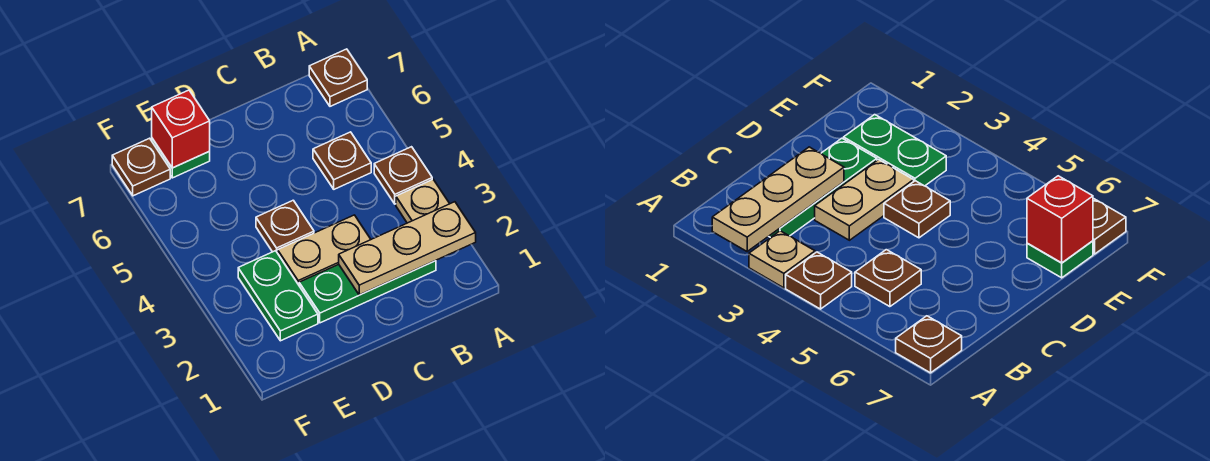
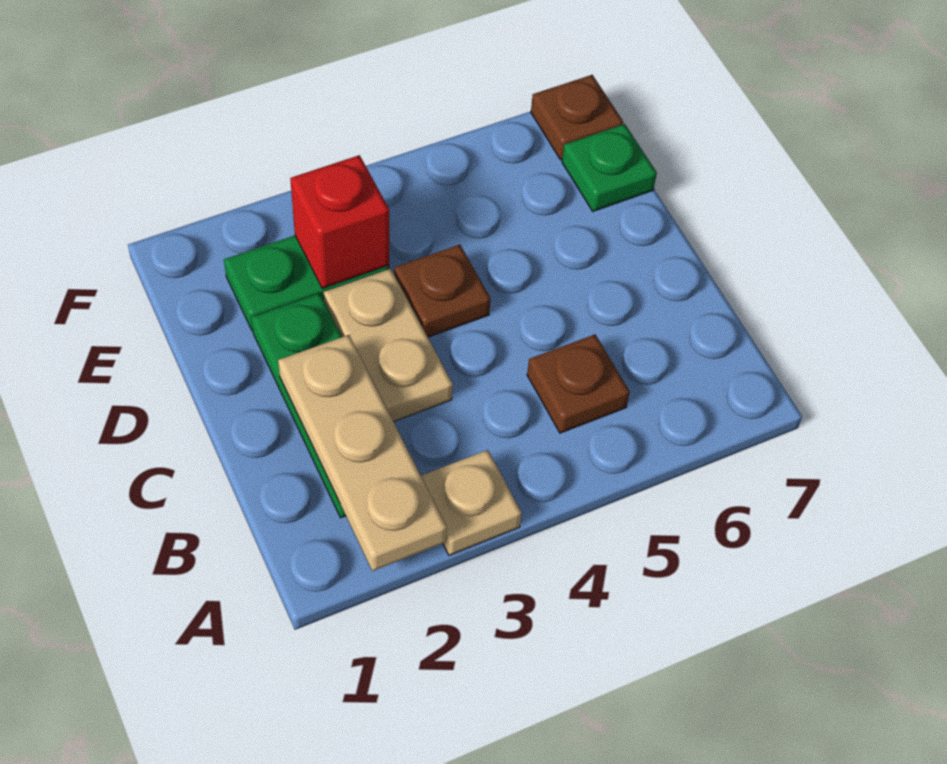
brown 1x1 plate [374,147,432,204] -> none
brown 1x1 plate [309,49,367,106] -> none
red 1x1 brick [152,90,210,168] -> red 1x1 brick moved to [290,155,389,288]

